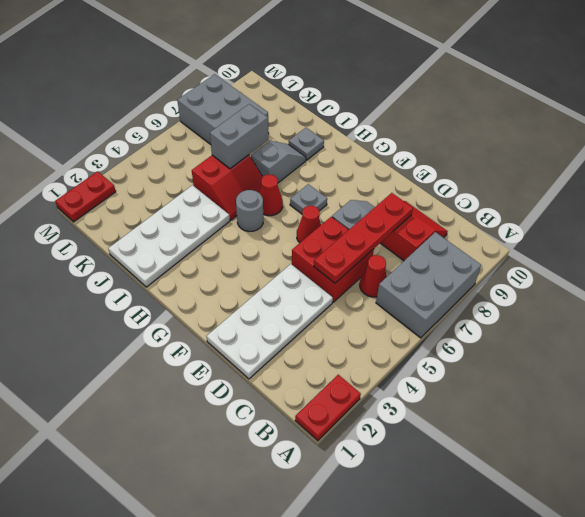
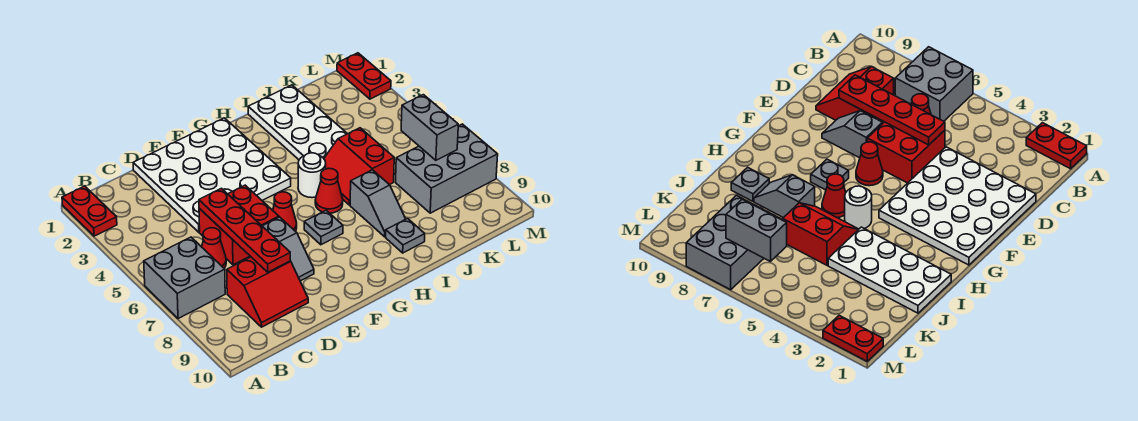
grey 2x3 brick [376,232,481,338] -> grey 2x2 brick [144,237,225,319]
white 2x4 plate [206,264,333,379] -> white 4x4 plate [133,118,291,232]
grey 1x1 round brick [236,190,263,231] -> white 1x1 round brick [298,153,326,198]
grey 1x2 brick [210,104,268,169] -> grey 1x2 brick moved to [401,95,458,160]

